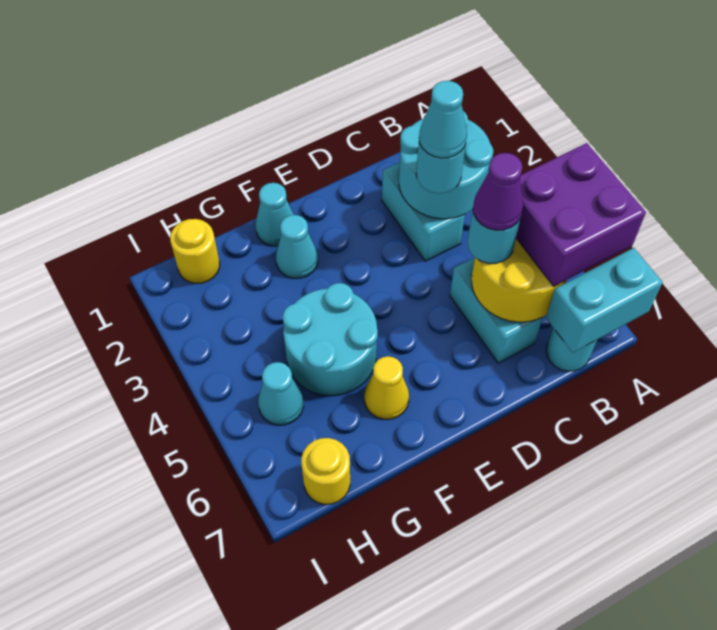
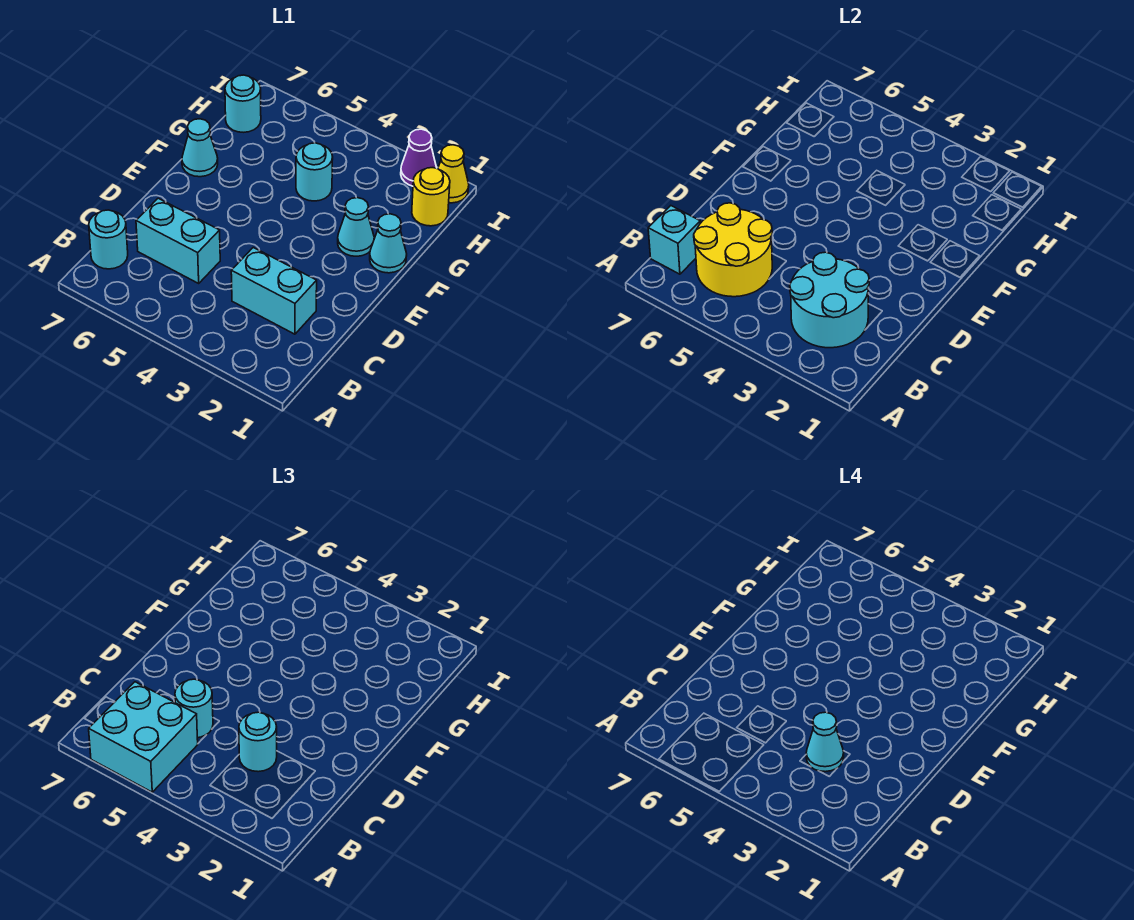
purple 2x2 brick [516,143,646,286] -> cyan 2x2 brick [89,682,198,792]
cyan 1x2 brick [546,248,663,353] -> cyan 1x1 brick [648,206,700,274]
purple 1x1 cone [473,153,523,230] -> purple 1x1 cone moved to [401,129,437,186]
cyan 2x2 round brick [283,283,378,396] -> cyan 1x1 round brick [296,143,333,201]
yellow 1x1 cone [364,356,409,419] -> yellow 1x1 cone moved to [438,145,469,203]
cyan 1x1 cone [258,362,304,425] -> cyan 1x1 cone moved to [182,119,218,177]
yellow 1x1 round brick [301,438,350,504] -> cyan 1x1 round brick [225,75,261,132]

